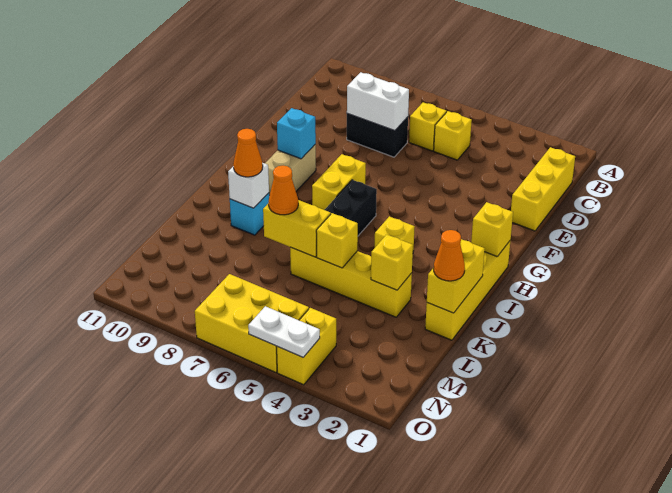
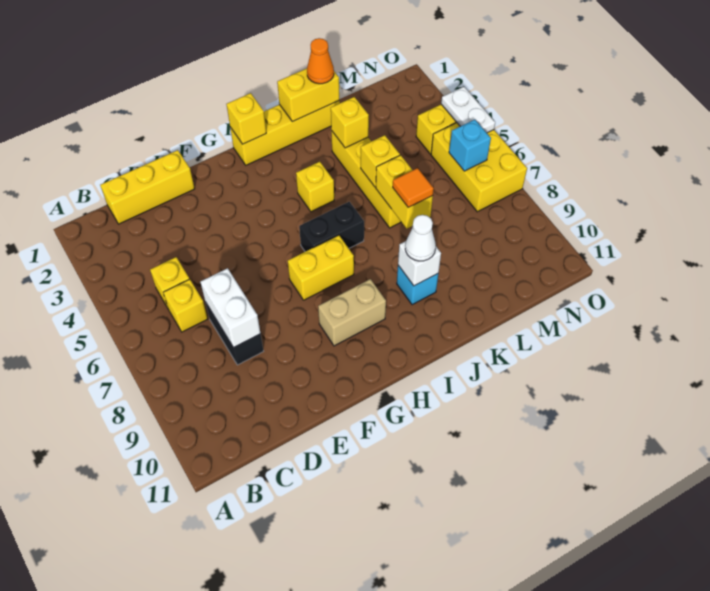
cyan 1x1 brick [277,108,316,159] -> cyan 1x1 brick moved to [449,120,491,171]
orange 1x1 cone [233,129,263,177] -> white 1x1 cone [405,215,436,261]
orange 1x1 cone [269,166,298,215] -> orange 1x1 tile [393,168,434,207]

